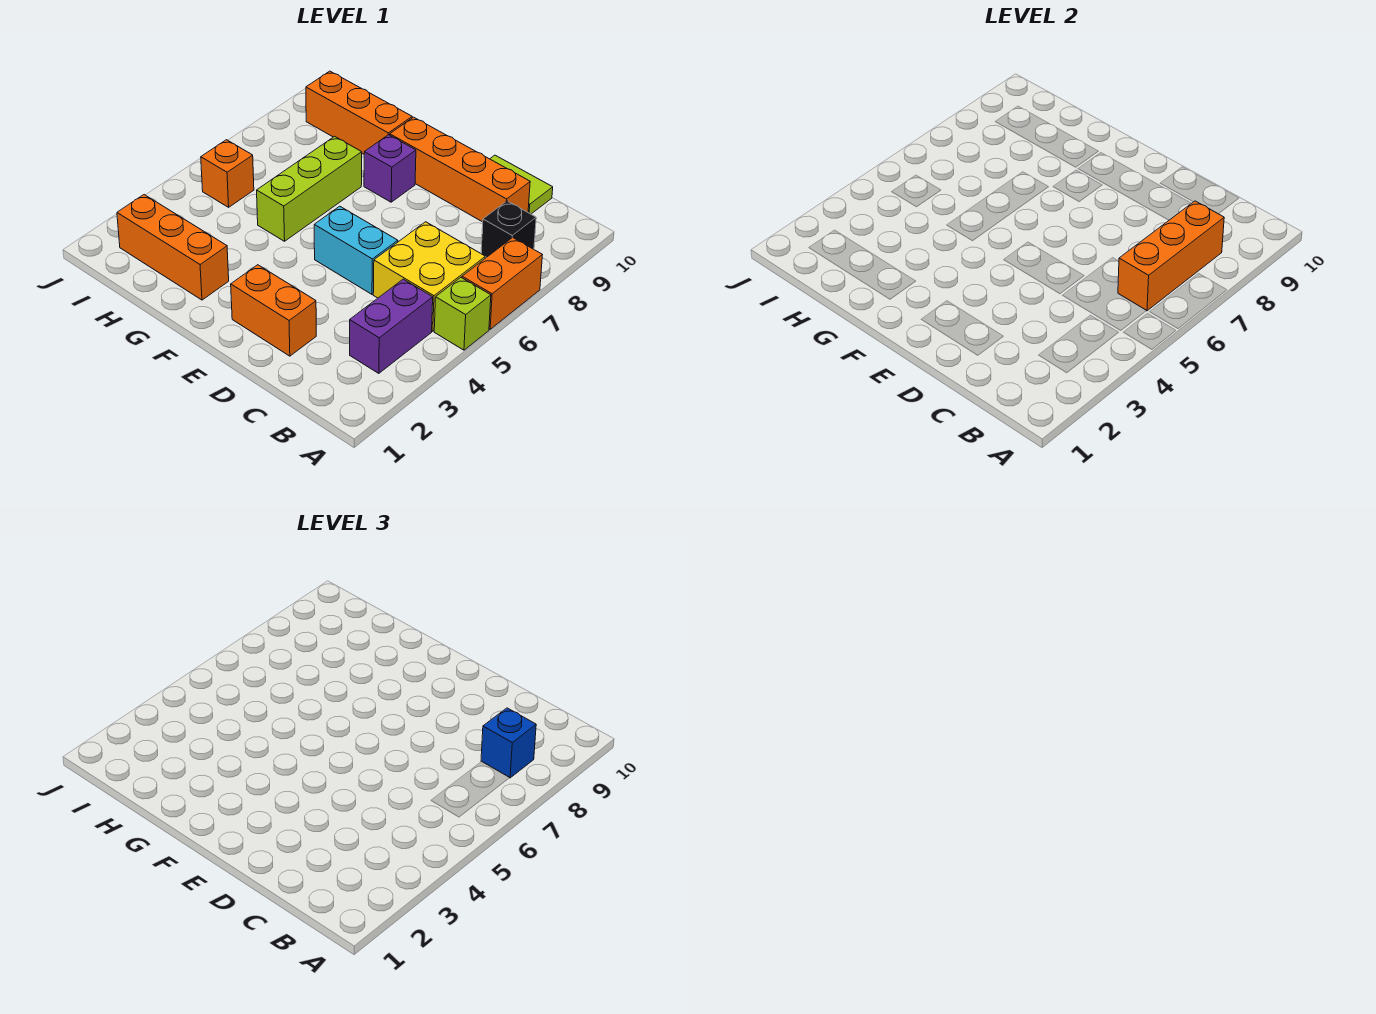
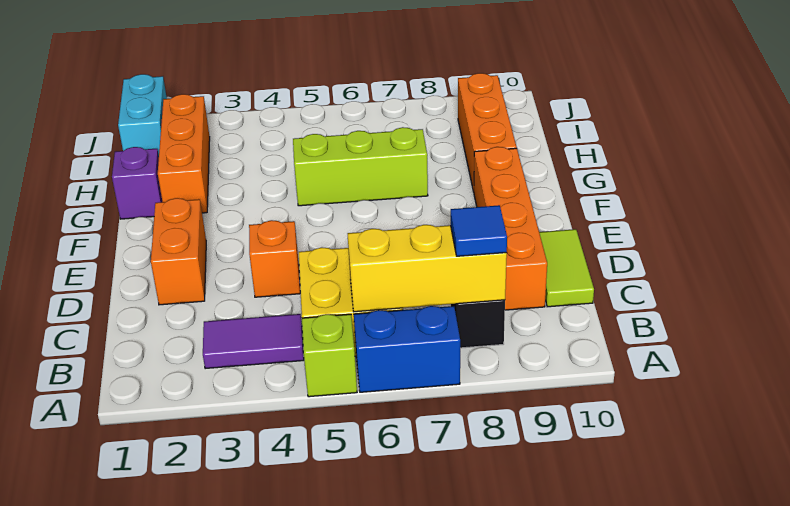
orange 1x2 brick [462,238,542,329] -> blue 1x2 brick [354,306,460,392]
purple 1x2 brick [350,279,433,373] -> purple 1x2 tile [203,314,304,369]
orange 1x3 brick [1118,201,1224,311] -> yellow 1x3 brick [348,225,507,312]
blue 1x1 brick [481,708,536,778] -> blue 1x1 tile [451,205,507,256]
cyan 1x2 brick [314,206,398,294] -> cyan 1x2 brick moved to [118,74,167,155]
purple 1x1 brick [364,135,416,202] -> purple 1x1 brick moved to [112,147,162,219]
orange 1x1 brick [201,140,254,207] -> orange 1x1 brick moved to [249,220,300,297]

